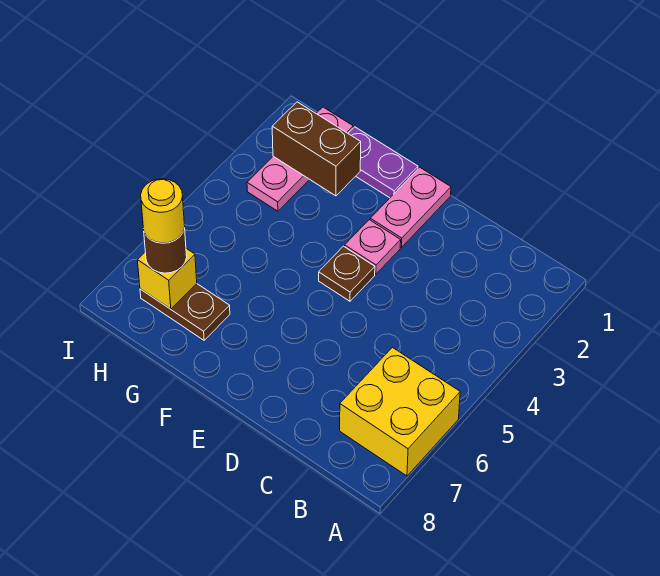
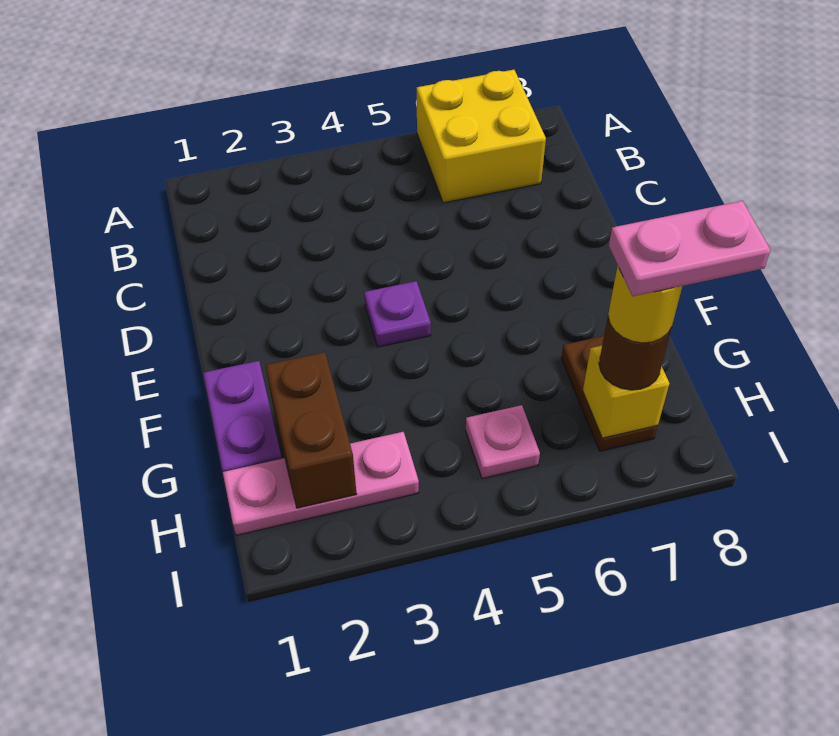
pink 1x2 plate [370,167,451,247] -> pink 1x2 plate moved to [609,201,771,296]
pink 1x1 plate [345,220,401,274] -> pink 1x1 plate moved to [466,405,540,478]
brown 1x1 plate [319,246,375,301] -> purple 1x1 plate [364,281,431,347]

